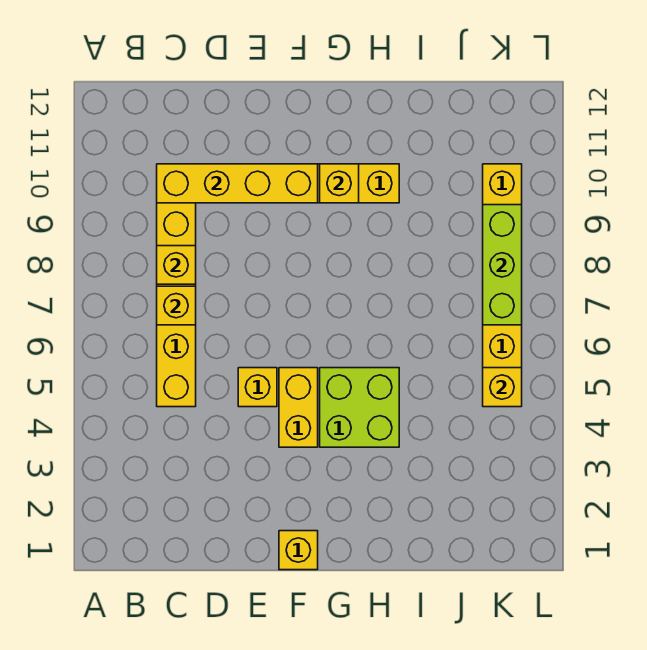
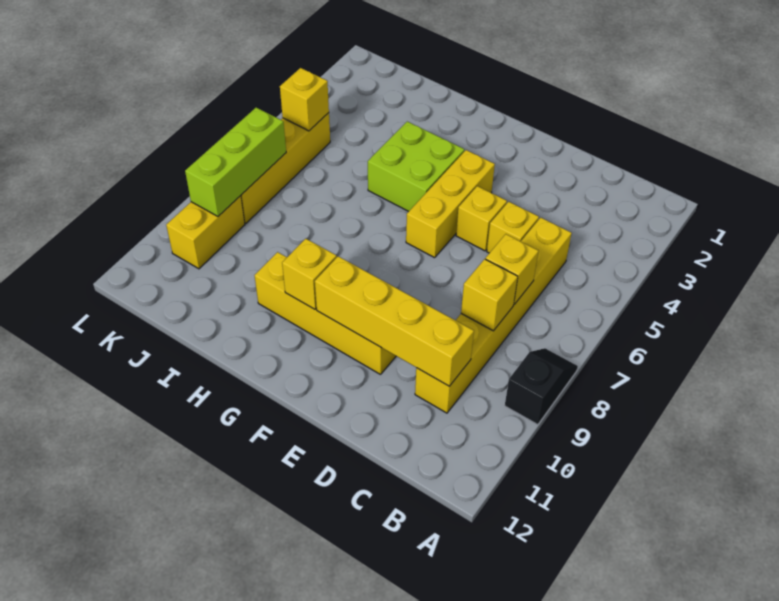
none -> black 1x2 slope [505,348,578,425]
yellow 1x1 brick [279,531,318,570] -> yellow 1x1 brick moved to [487,202,539,253]
yellow 1x2 brick [279,368,318,447] -> yellow 1x3 brick [406,150,495,258]

